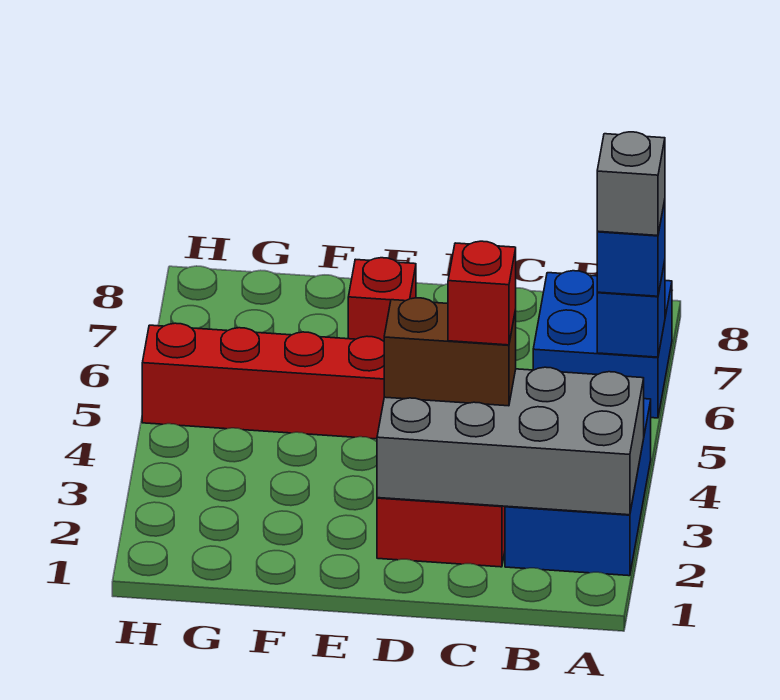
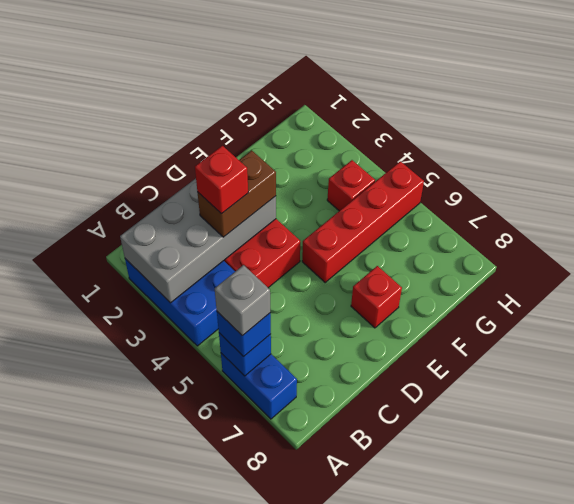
blue 2x2 brick [533,271,672,418] -> blue 1x2 brick [221,353,297,419]
none -> red 1x1 brick [327,160,375,211]

